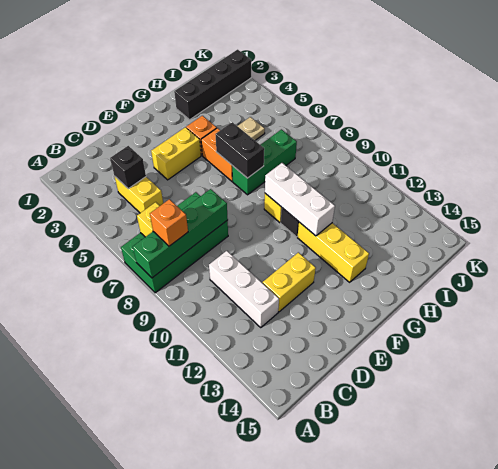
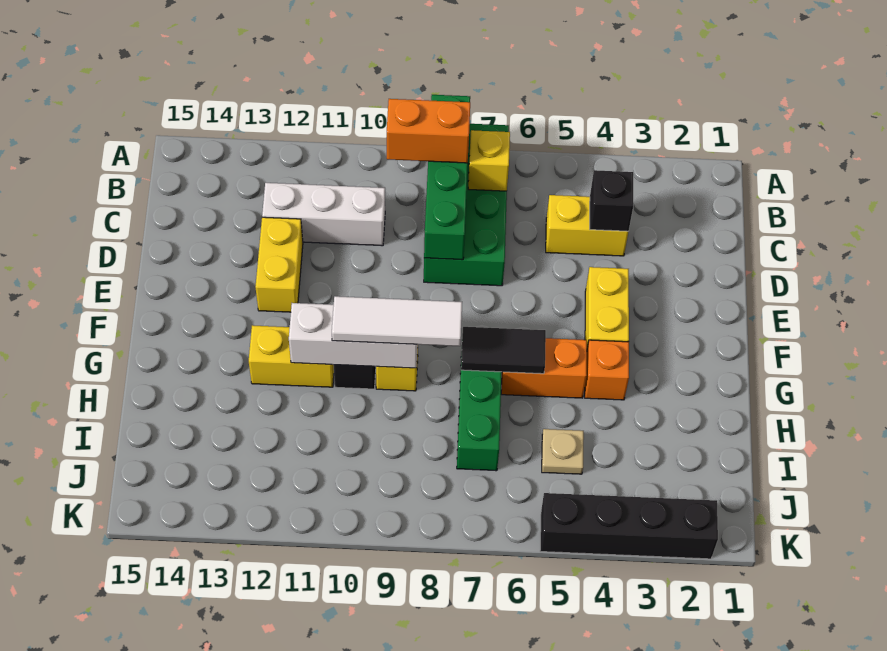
orange 1x1 brick [150,199,188,246] -> orange 1x2 brick [387,99,470,163]
black 1x2 brick [215,122,264,178] -> black 1x2 tile [461,327,546,374]
none -> white 1x3 tile [332,296,462,346]
yellow 1x3 brick [297,222,369,282] -> yellow 1x2 brick [249,325,334,387]
black 1x4 brick [174,50,251,120] -> black 1x4 brick turned to [540,493,718,559]

